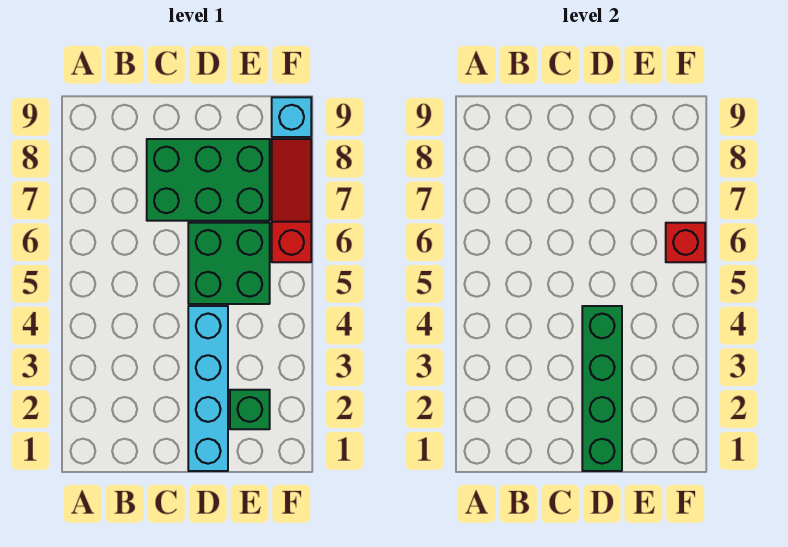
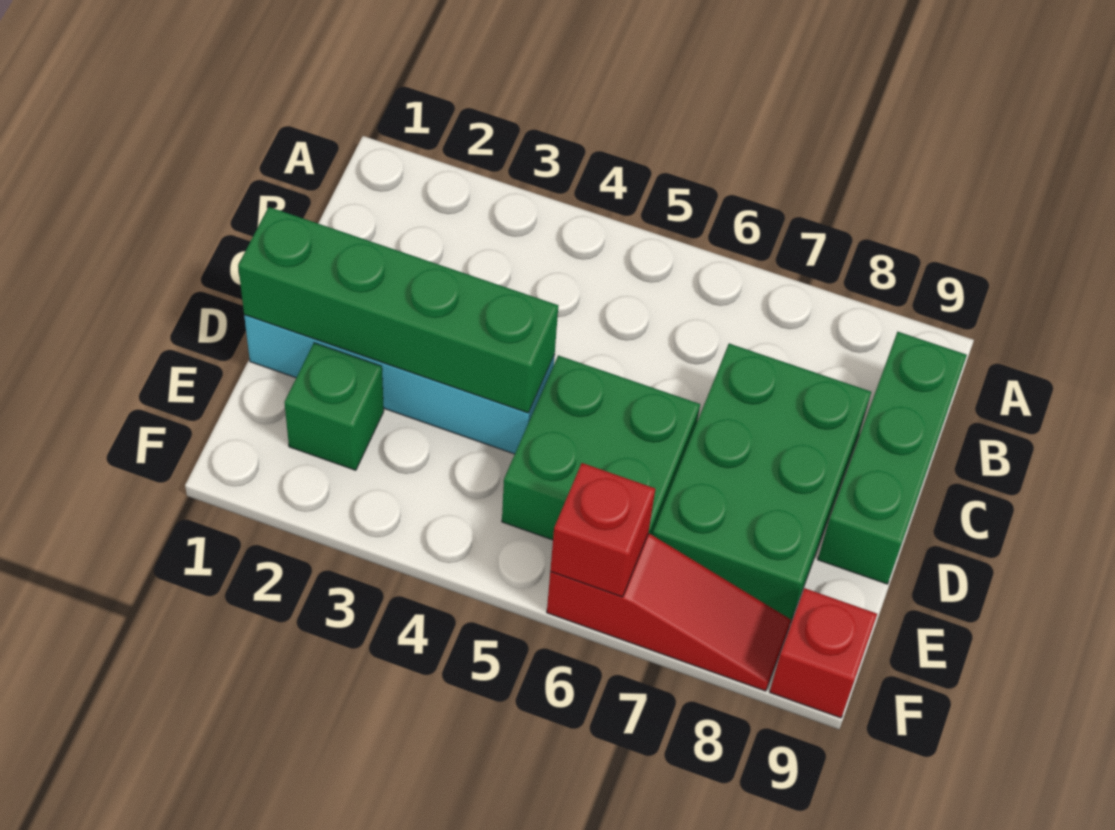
none -> green 1x3 brick [818,332,967,584]
cyan 1x1 brick [272,97,311,137] -> red 1x1 brick [770,588,877,718]

